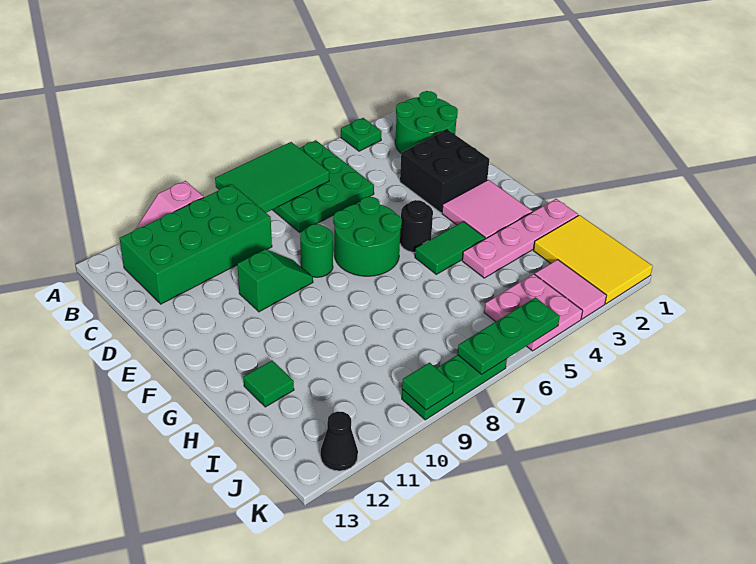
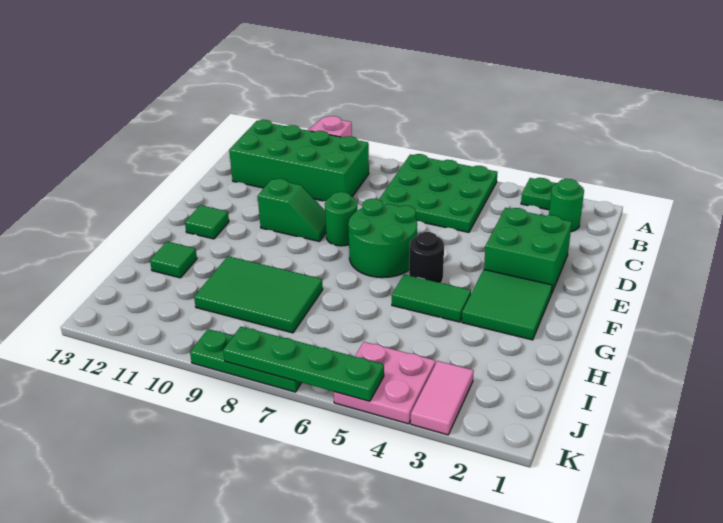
green 2x3 tile [215,142,329,213] -> green 2x3 tile moved to [194,256,323,333]
green 2x2 round brick [395,91,458,153] -> green 1x1 round brick [549,179,584,232]
black 2x2 brick [400,129,489,213] -> green 2x2 brick [484,208,572,294]
pink 2x2 tile [442,180,532,239] -> green 2x2 tile [462,270,552,340]
pink 1x4 plate [462,199,578,278] -> none
yellow 2x3 tile [533,215,653,304] -> none
green 1x3 plate [458,297,560,374] -> green 1x4 plate [223,327,384,401]
green 1x1 tile [402,363,454,410] -> green 1x1 tile moved to [185,205,229,239]
black 1x1 cone [321,411,358,471] -> none

